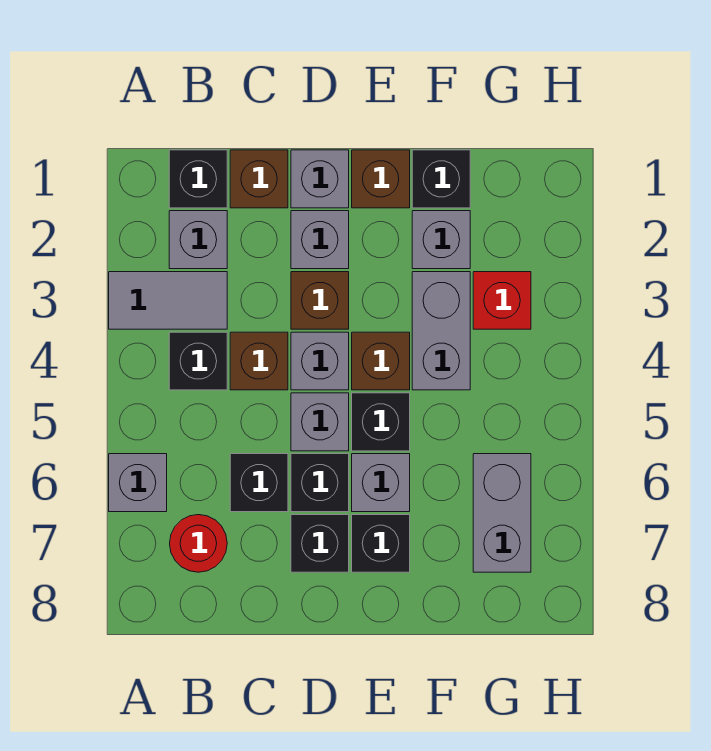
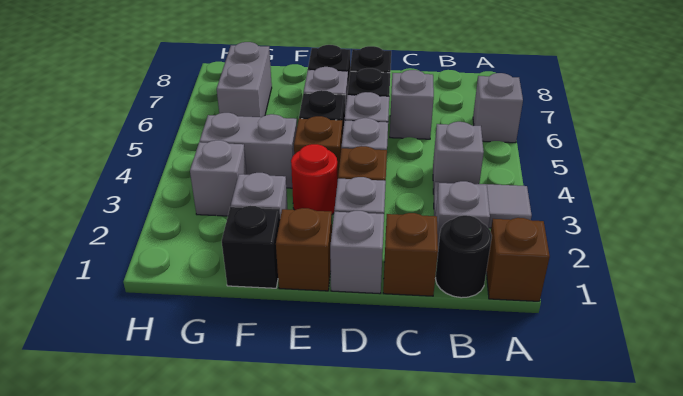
black 1x1 brick [169,150,227,208] -> black 1x1 round brick [435,215,492,298]
black 1x1 brick [169,332,227,390] -> grey 1x1 brick [433,122,484,194]
red 1x1 round brick [170,515,227,572] -> red 1x1 round brick moved to [291,144,337,214]
brown 1x1 brick [230,332,288,390] -> brown 1x1 brick moved to [486,218,550,301]
black 1x1 brick [230,454,288,512] -> grey 1x1 brick [390,70,434,139]
grey 1x2 brick [412,272,470,390] -> grey 1x2 brick turned to [200,113,297,188]
red 1x1 brick [473,272,531,329] -> grey 1x1 brick [190,140,247,216]

